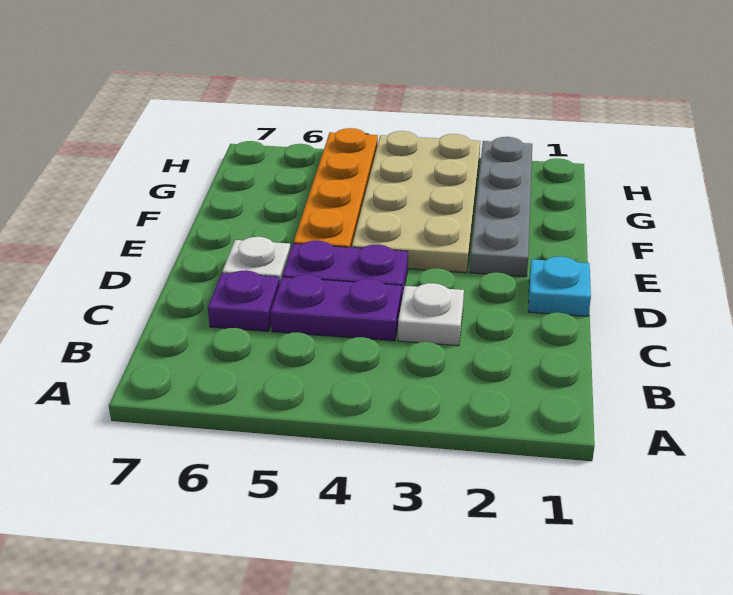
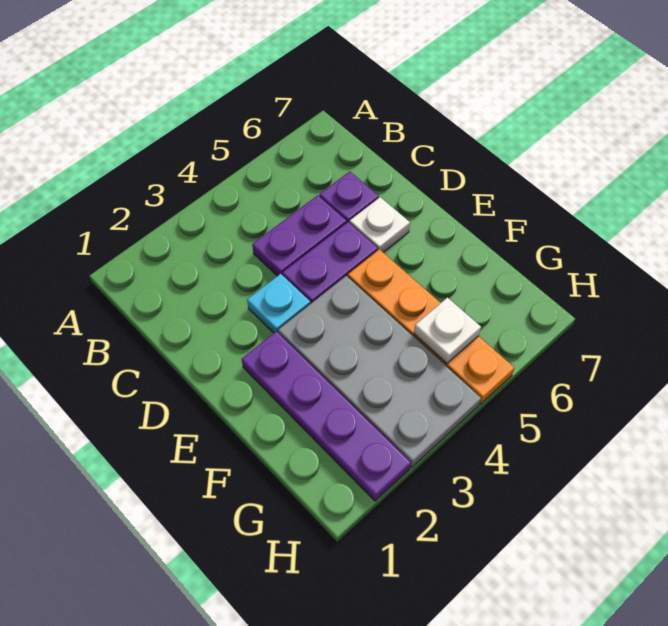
white 1x1 plate [398,283,464,346] -> white 1x1 plate moved to [414,298,481,363]
cyan 1x1 plate [528,257,591,316] -> cyan 1x1 plate moved to [247,274,310,333]
grey 1x4 plate [470,137,532,277] -> purple 1x4 plate [242,331,411,501]
tan 2x4 plate [352,131,480,273] -> grey 2x4 plate [278,276,481,468]

